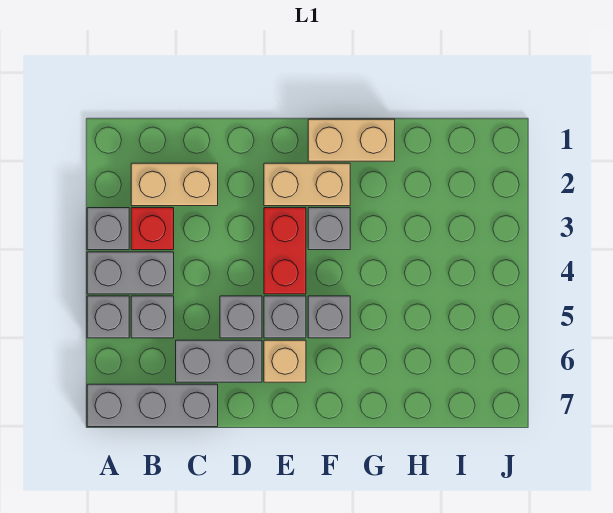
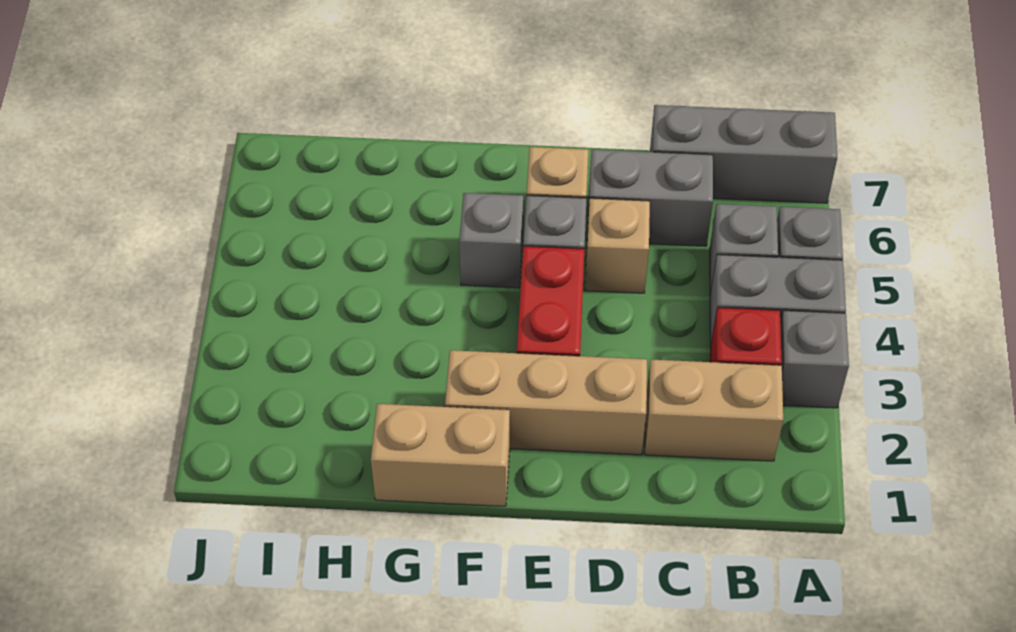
grey 1x1 brick [220,296,262,338] -> tan 1x1 brick [585,198,650,293]
tan 1x2 brick [264,163,350,206] -> tan 1x3 brick [445,350,647,455]
grey 1x1 brick [308,208,350,250] -> none

